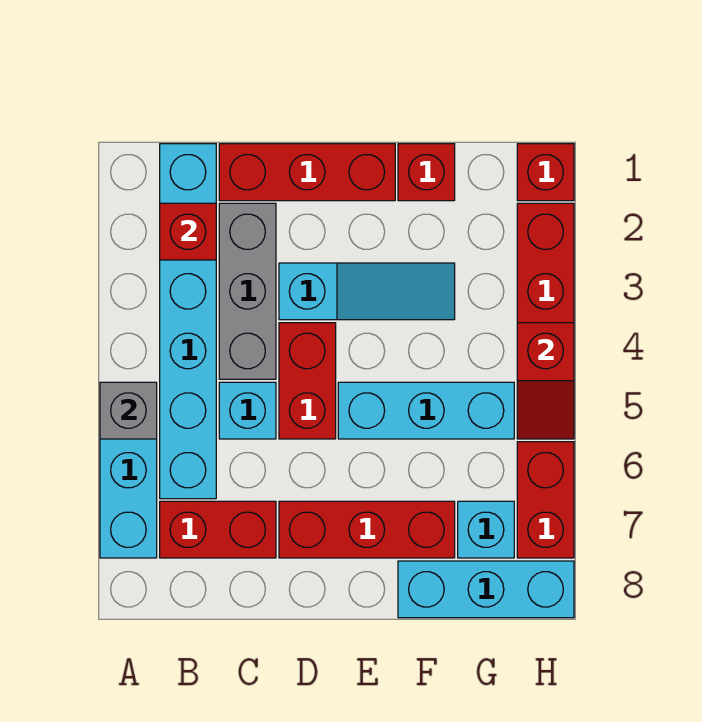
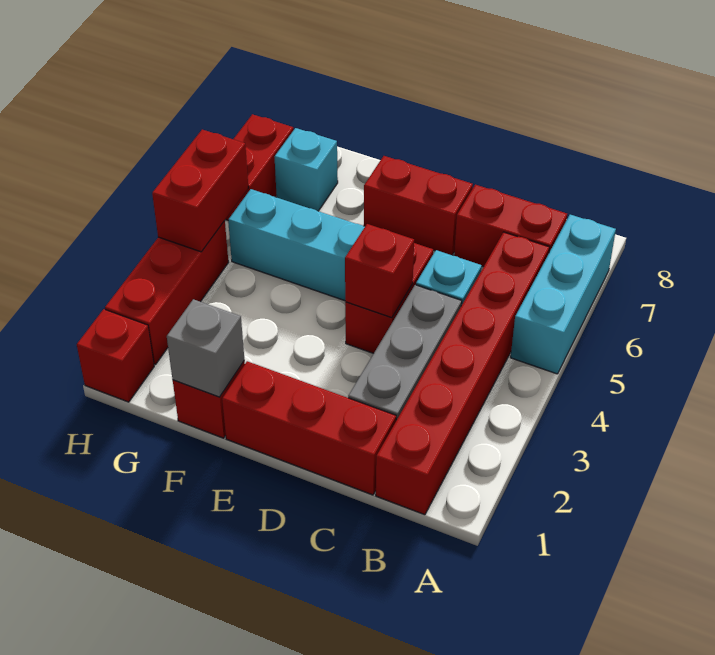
grey 1x1 brick [100,382,157,439] -> grey 1x1 brick moved to [167,299,244,397]
cyan 1x6 brick [160,144,216,499] -> red 1x6 brick [376,232,549,515]
red 1x1 brick [160,203,216,260] -> red 1x1 brick moved to [345,224,414,318]
cyan 1x3 slope [279,263,455,320] -> none
red 1x3 brick [279,501,455,558] -> red 1x2 brick [364,156,473,255]
cyan 1x3 brick [398,561,574,618] -> none
red 1x2 slope [517,323,574,439] -> red 1x2 brick [152,130,248,252]

